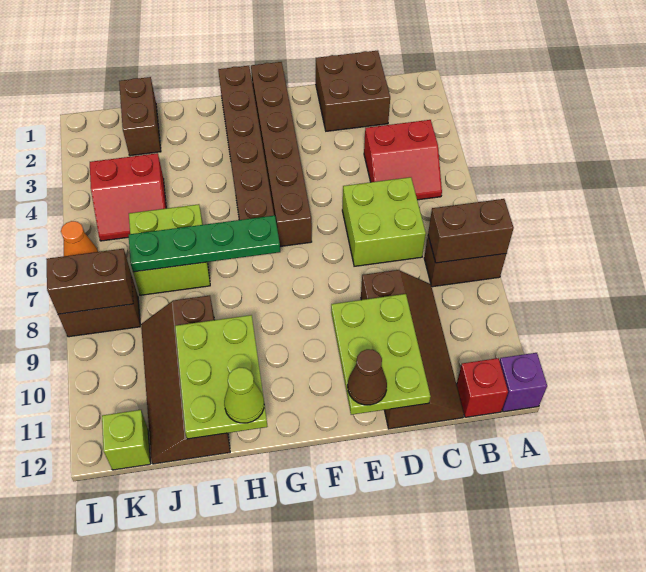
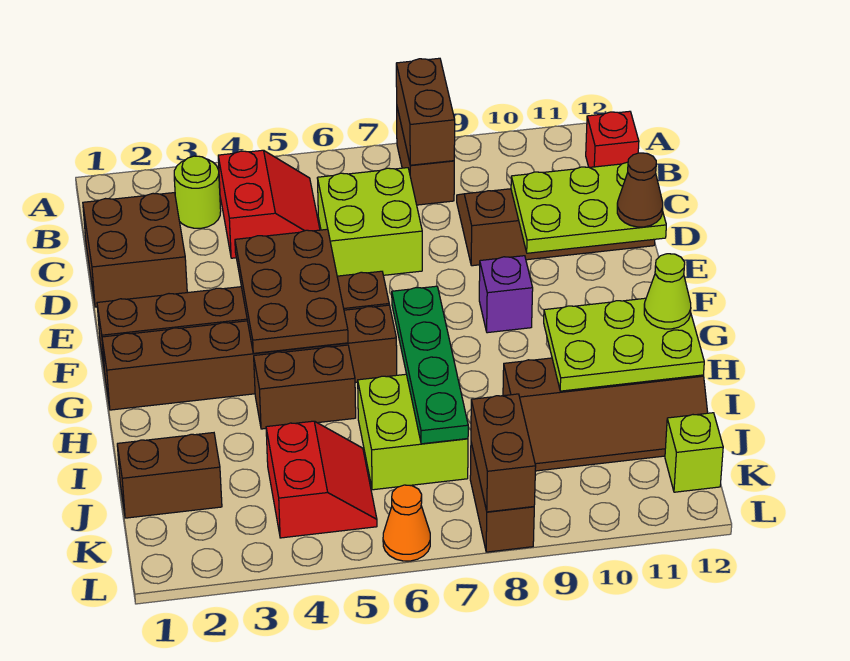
purple 1x1 brick [500,353,547,412] -> purple 1x1 brick moved to [479,256,533,333]
none -> lime 1x1 round brick [174,156,221,228]
none -> brown 2x3 plate [235,229,348,353]
none -> brown 1x2 brick [254,345,356,429]

